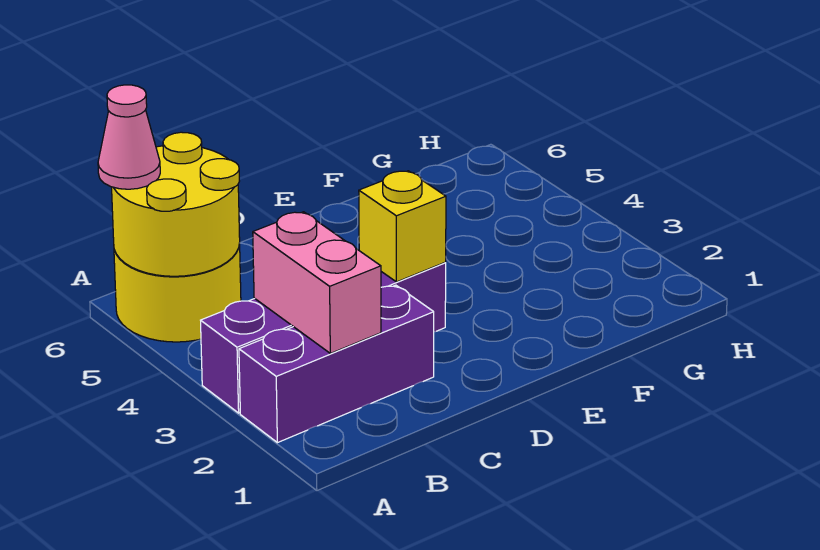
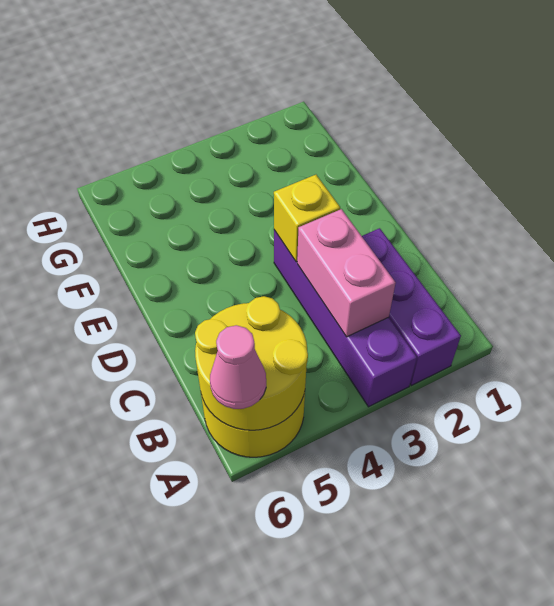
pink 1x2 brick [253,212,381,353] -> pink 1x2 brick turned to [297,209,396,337]

